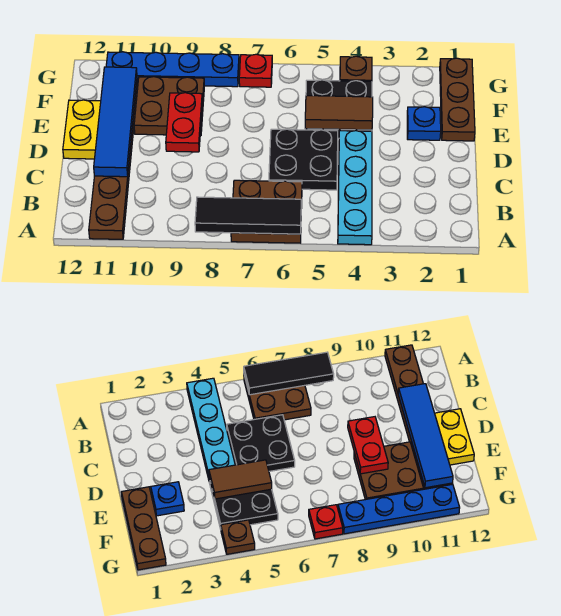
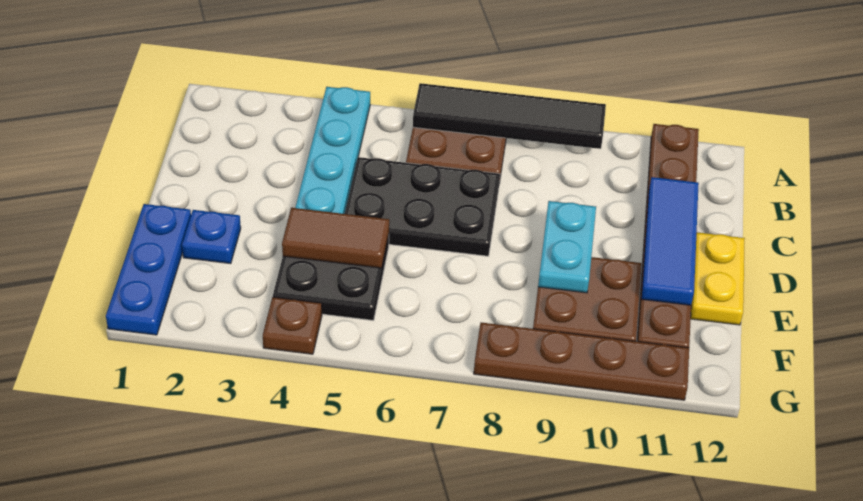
black 1x3 tile [195,197,301,234] -> black 1x4 tile [413,83,606,149]
black 2x2 plate [269,129,338,190] -> black 2x3 plate [345,157,500,256]
blue 1x4 tile [94,67,137,177] -> blue 1x3 tile [642,177,699,305]
red 1x2 plate [166,93,202,152] -> cyan 1x2 plate [538,201,596,293]
brown 1x3 plate [440,58,475,141] -> blue 1x3 plate [106,204,191,335]
red 1x1 plate [239,54,272,87] -> none
blue 1x4 plate [106,52,239,87] -> brown 1x4 plate [474,323,689,400]

